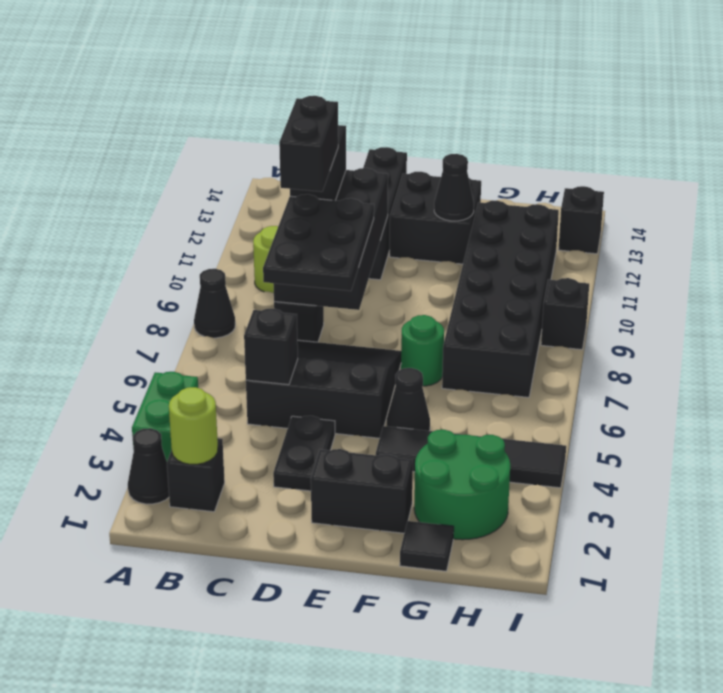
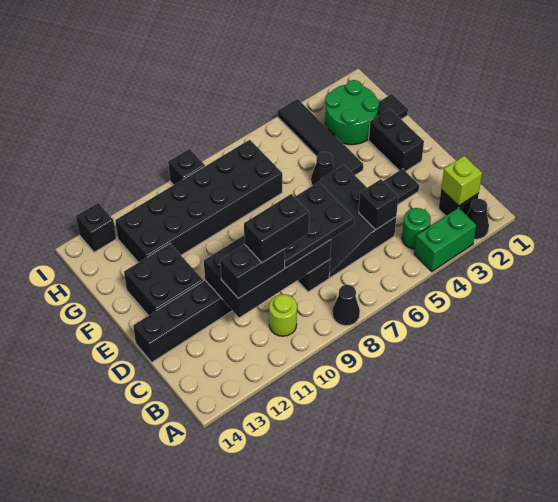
lime 1x1 round brick [169,387,218,464] -> lime 1x1 brick [441,156,482,206]
green 1x1 round brick [401,315,444,386] -> green 1x1 round brick moved to [402,208,431,249]
black 1x1 cone [434,154,474,221] -> none

